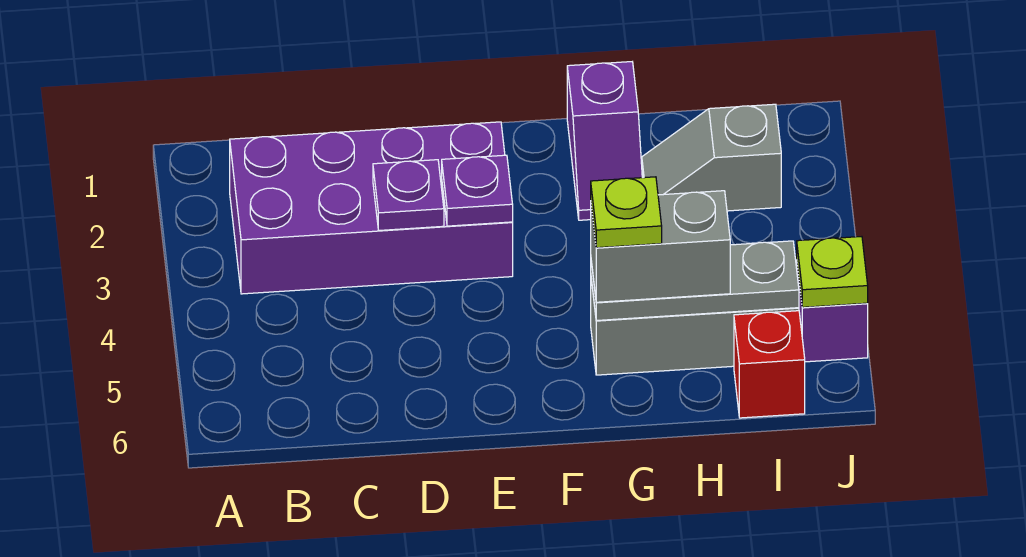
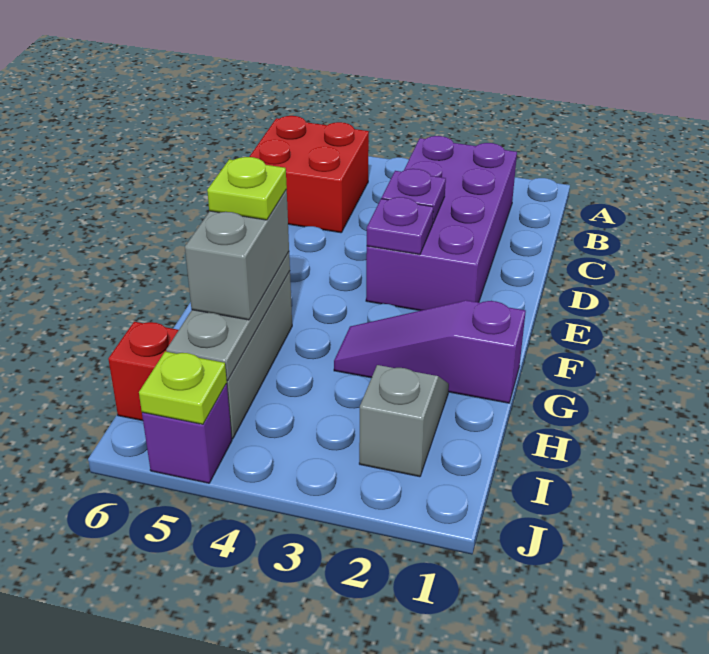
none -> red 2x2 brick [249,116,369,233]
purple 1x2 slope [567,62,642,220] -> purple 1x3 slope [334,300,526,403]

